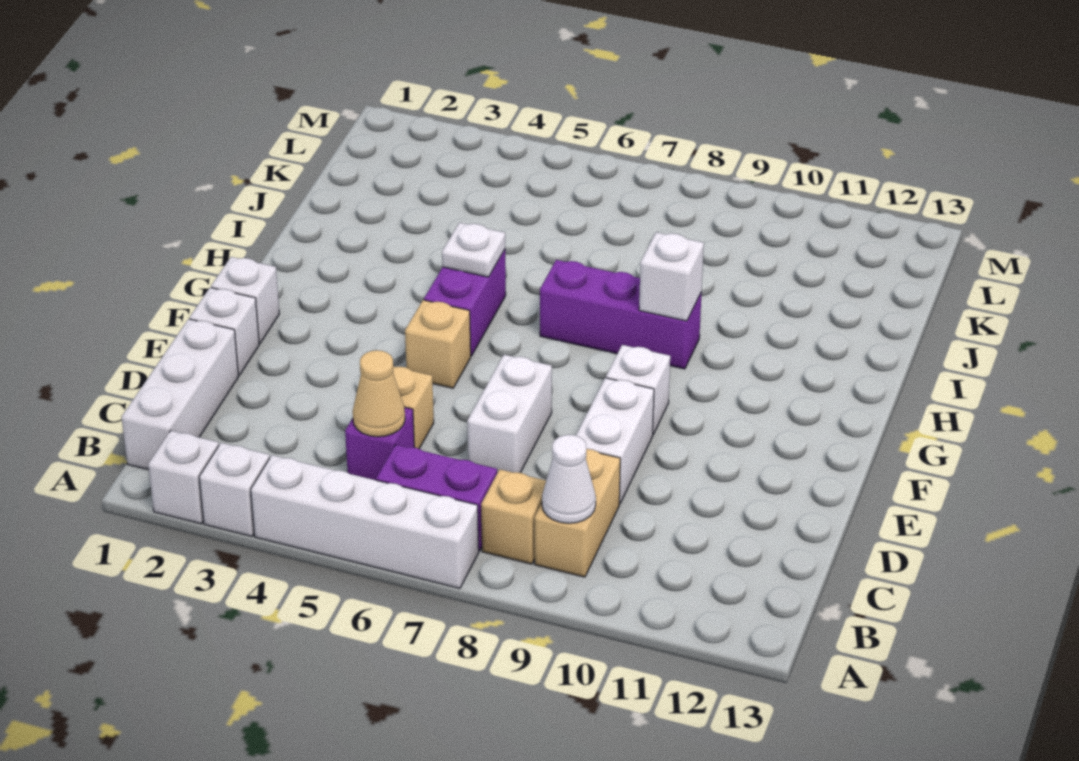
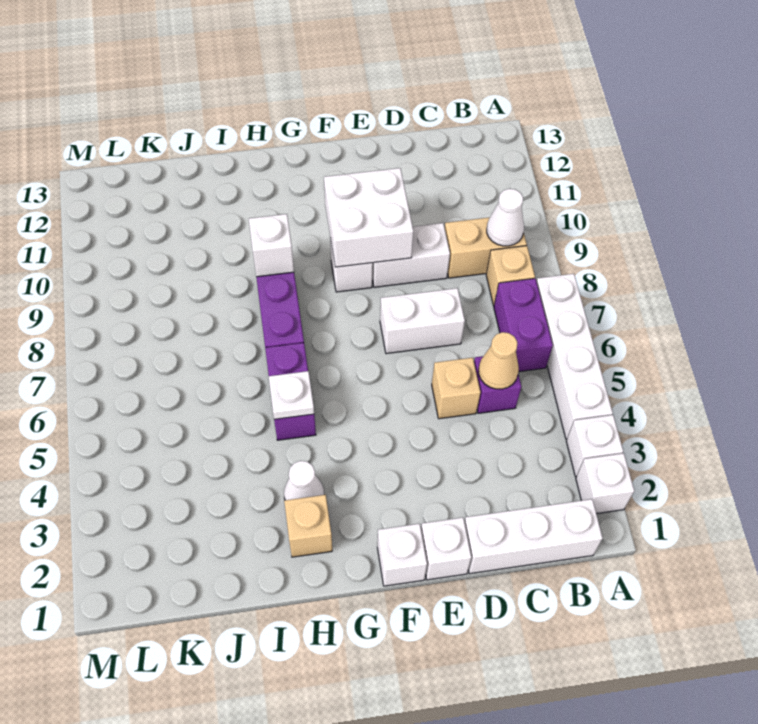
none -> white 2x2 brick [324,168,413,267]
tan 1x1 brick [405,300,471,388] -> tan 1x1 brick moved to [284,495,332,557]
purple 1x2 brick [424,250,506,356] -> purple 1x2 brick turned to [265,343,316,440]
none -> white 1x1 cone [284,461,324,500]

